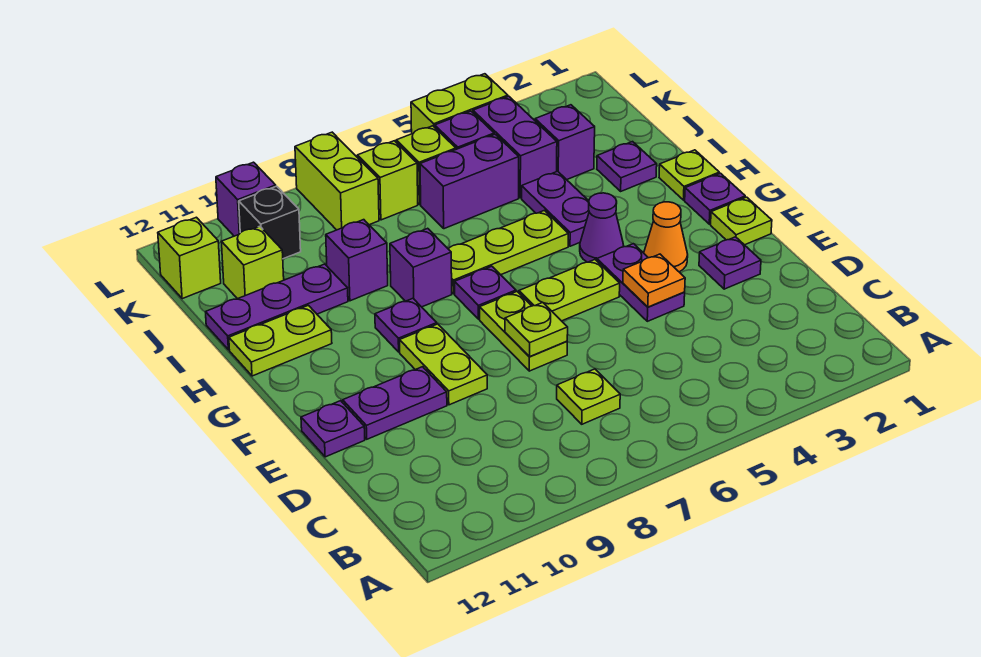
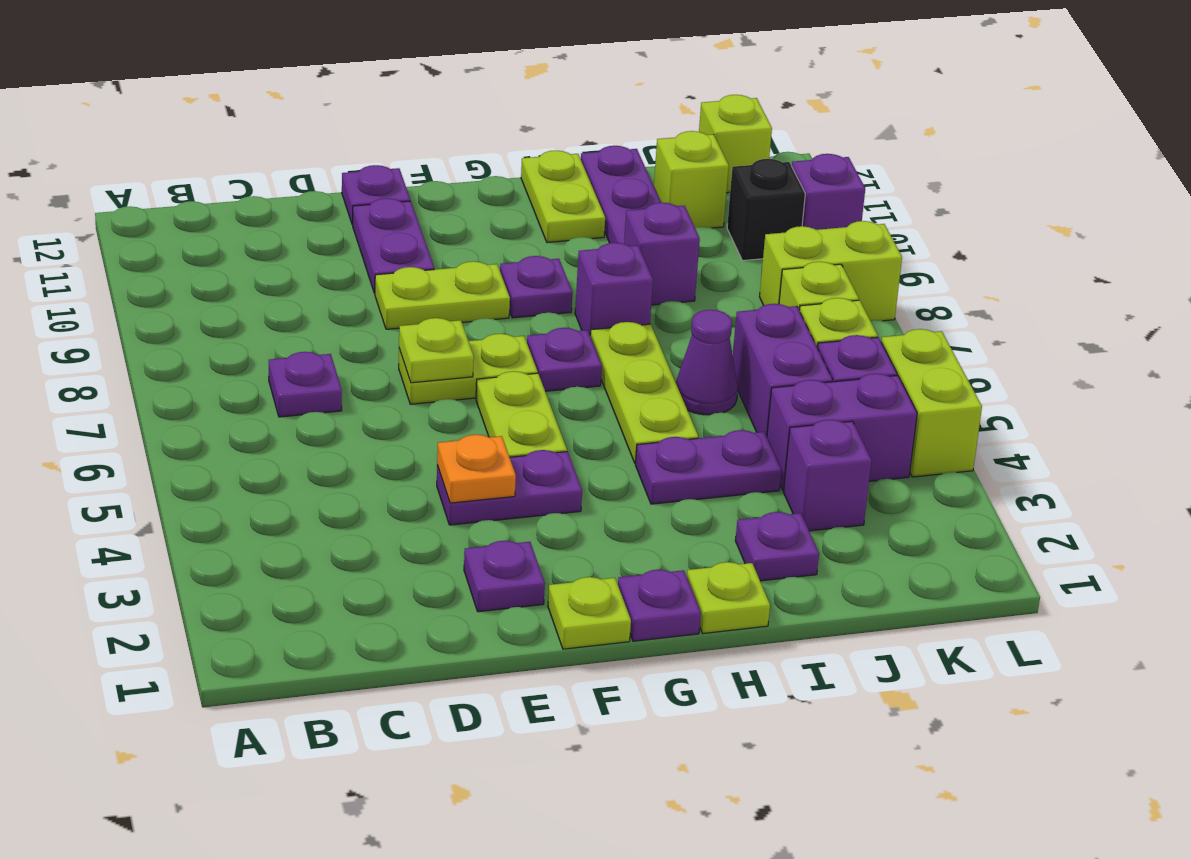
lime 1x1 plate [557,369,620,424] -> purple 1x1 plate [269,352,342,417]
orange 1x1 cone [644,202,688,272] -> none
purple 1x1 cone [580,193,624,262] -> purple 1x1 cone moved to [676,310,738,415]

